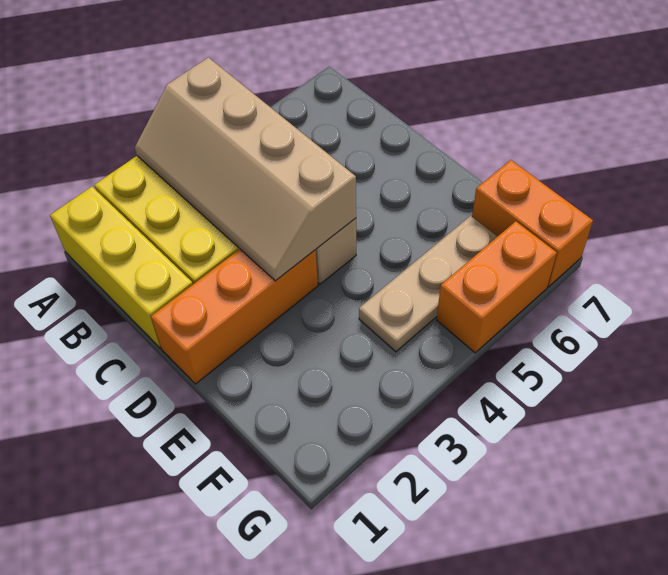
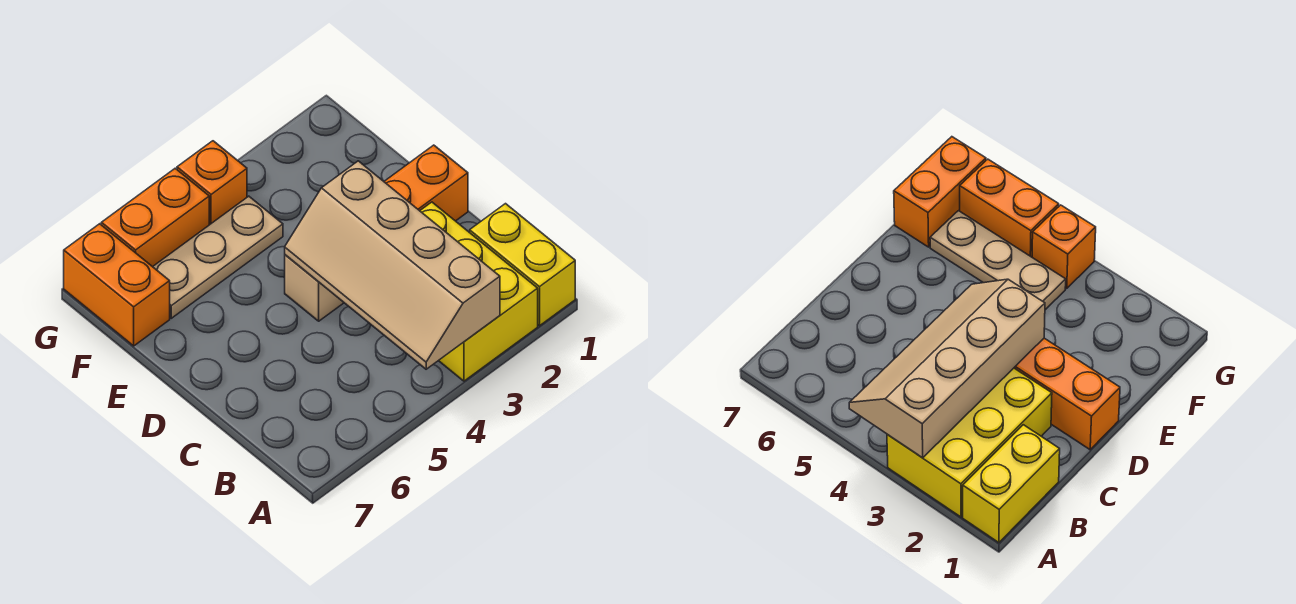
yellow 1x3 brick [50,187,193,348] -> yellow 1x2 brick [470,204,575,326]
tan 2x4 slope [135,57,356,281] -> tan 2x4 slope turned to [285,161,500,369]
none -> orange 1x1 brick [177,141,247,225]

